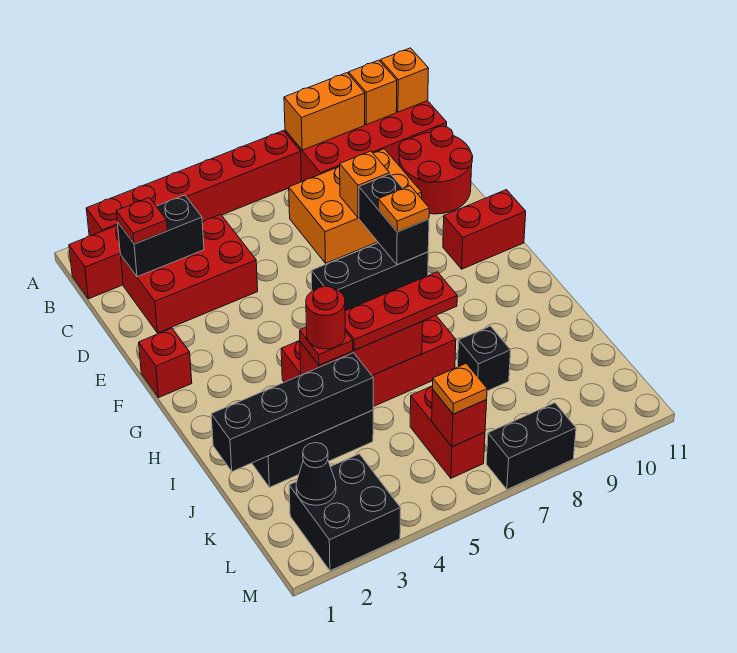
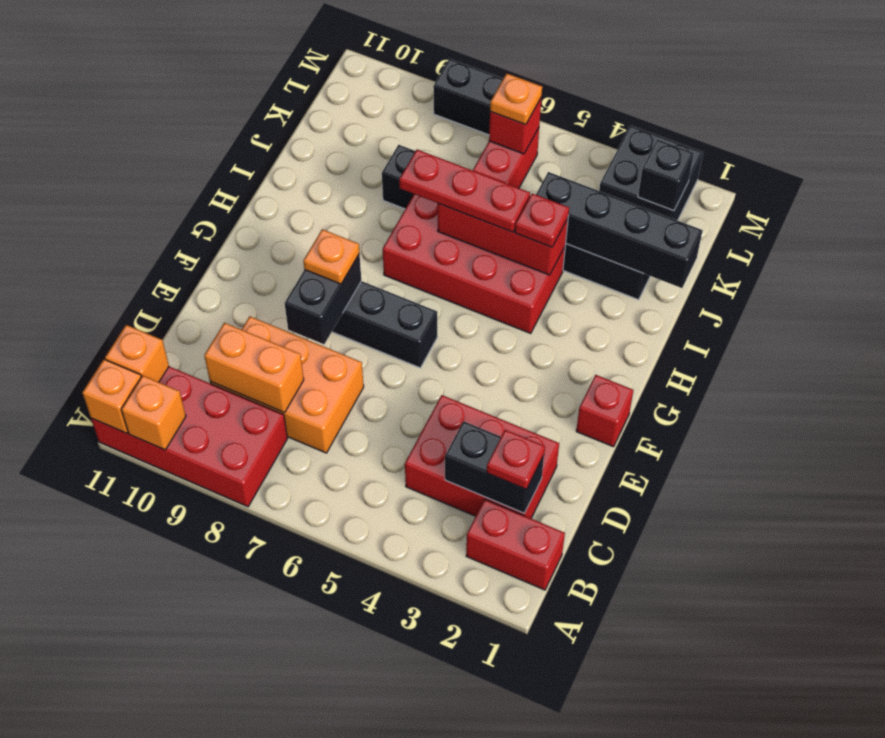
red 1x6 brick [86,131,301,236] -> none
orange 1x2 brick [284,73,365,150] -> orange 1x2 brick moved to [204,323,304,413]
red 2x2 round brick [399,126,473,214] -> none
orange 1x1 brick [340,151,389,218] -> orange 1x1 brick moved to [105,325,169,382]
red 1x2 brick [443,190,526,269] -> none
red 1x1 round brick [306,286,345,349] -> none
black 1x1 cone [296,443,336,505] -> black 1x1 brick [638,139,694,211]

